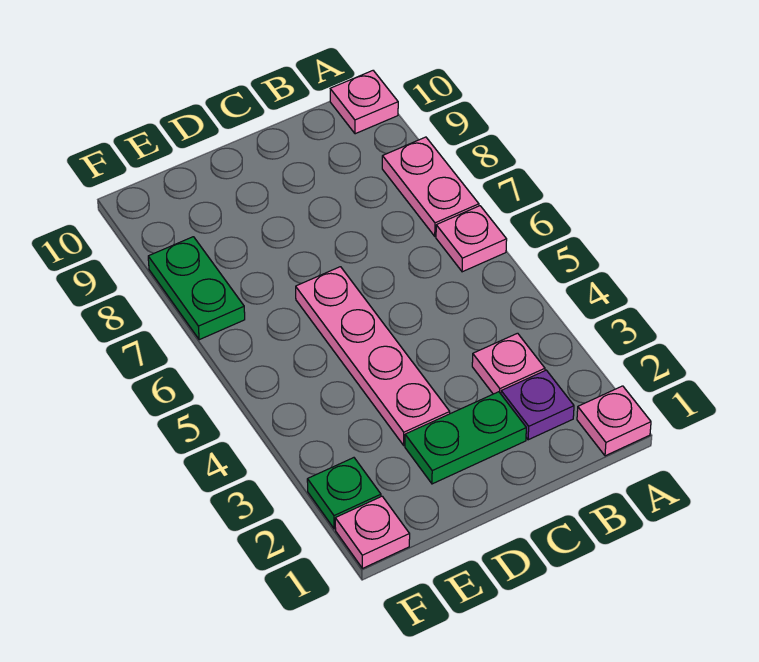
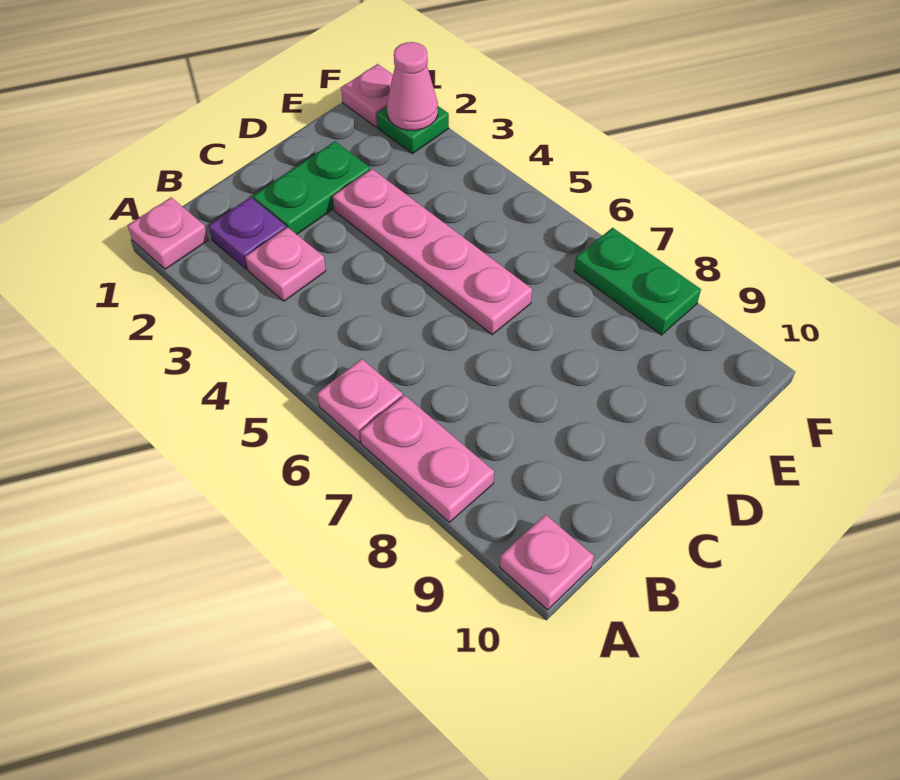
none -> pink 1x1 cone [387,42,438,130]

